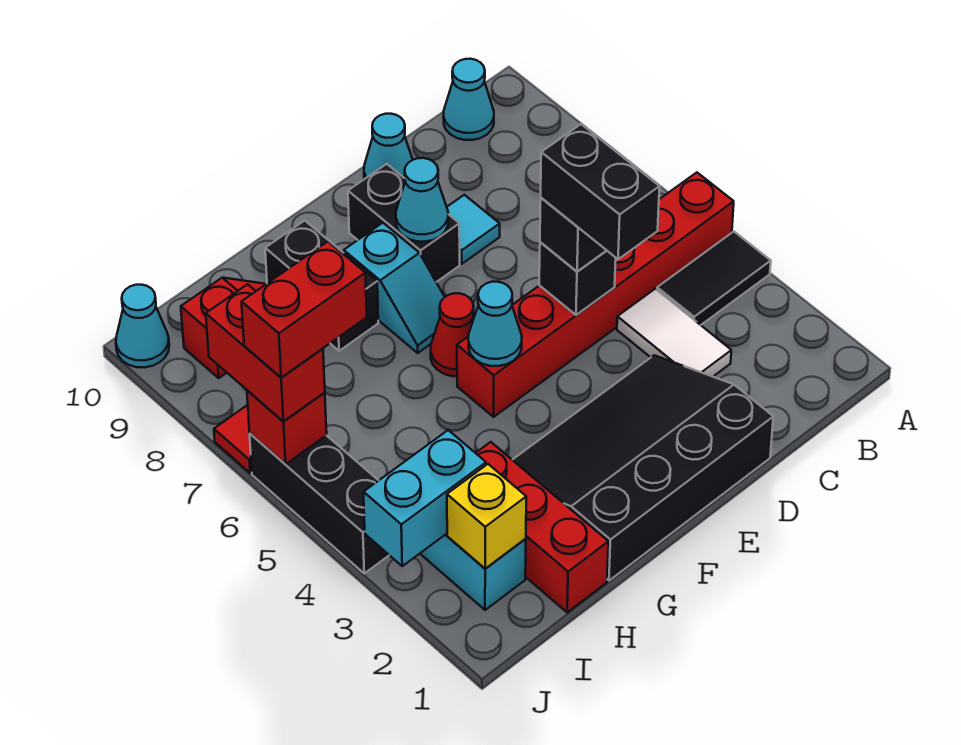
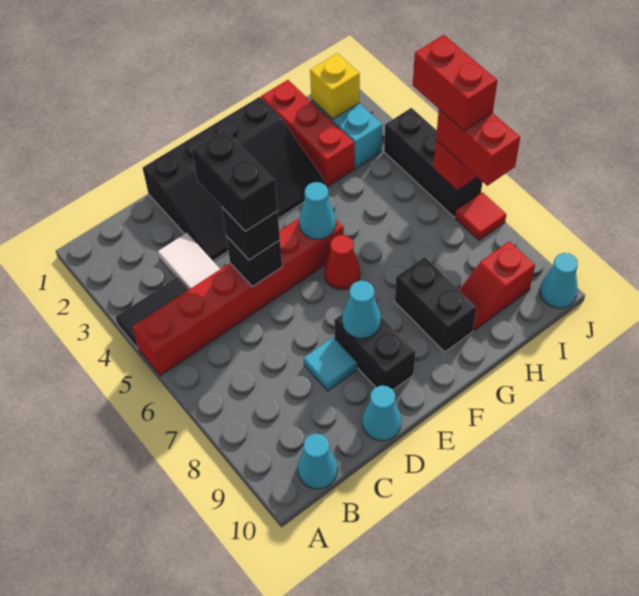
cyan 1x2 slope [344,223,444,353] -> none
cyan 1x2 brick [364,430,486,566] -> none
red 1x2 brick [242,242,367,378] -> red 1x2 brick turned to [413,35,498,131]

